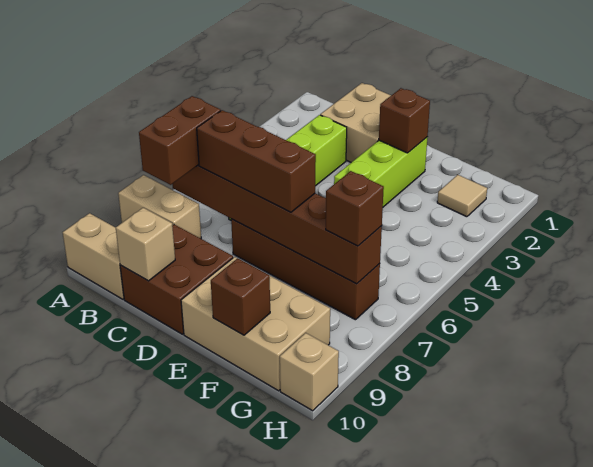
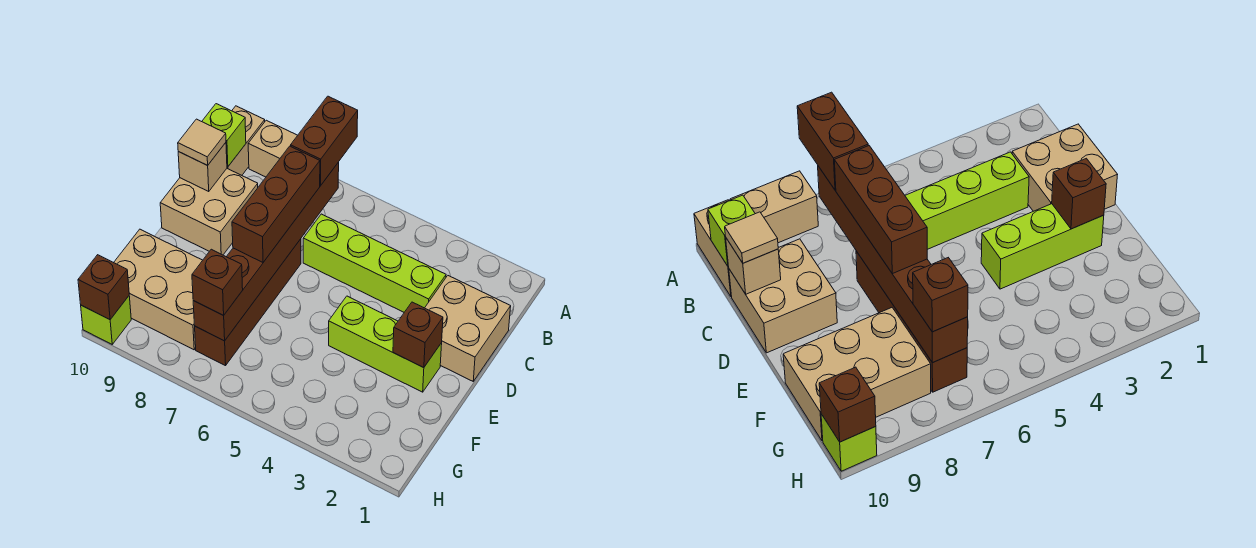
tan 1x2 brick [118,175,201,238] -> tan 1x2 brick turned to [248,120,298,177]
brown 1x2 brick [139,96,221,185] -> brown 1x2 brick turned to [291,96,358,186]
none -> lime 1x1 brick [202,104,246,167]
brown 2x2 brick [120,225,233,334] -> tan 2x2 brick [160,169,258,255]
tan 2x3 brick [181,257,330,391] -> tan 2x3 brick turned to [114,229,203,350]
brown 1x1 brick [211,258,270,335] -> brown 1x1 brick moved to [78,255,129,320]
tan 1x1 tile [437,175,487,217] -> tan 1x1 tile moved to [178,119,226,165]
tan 1x1 brick [280,333,339,411] -> lime 1x1 brick [81,296,131,344]

